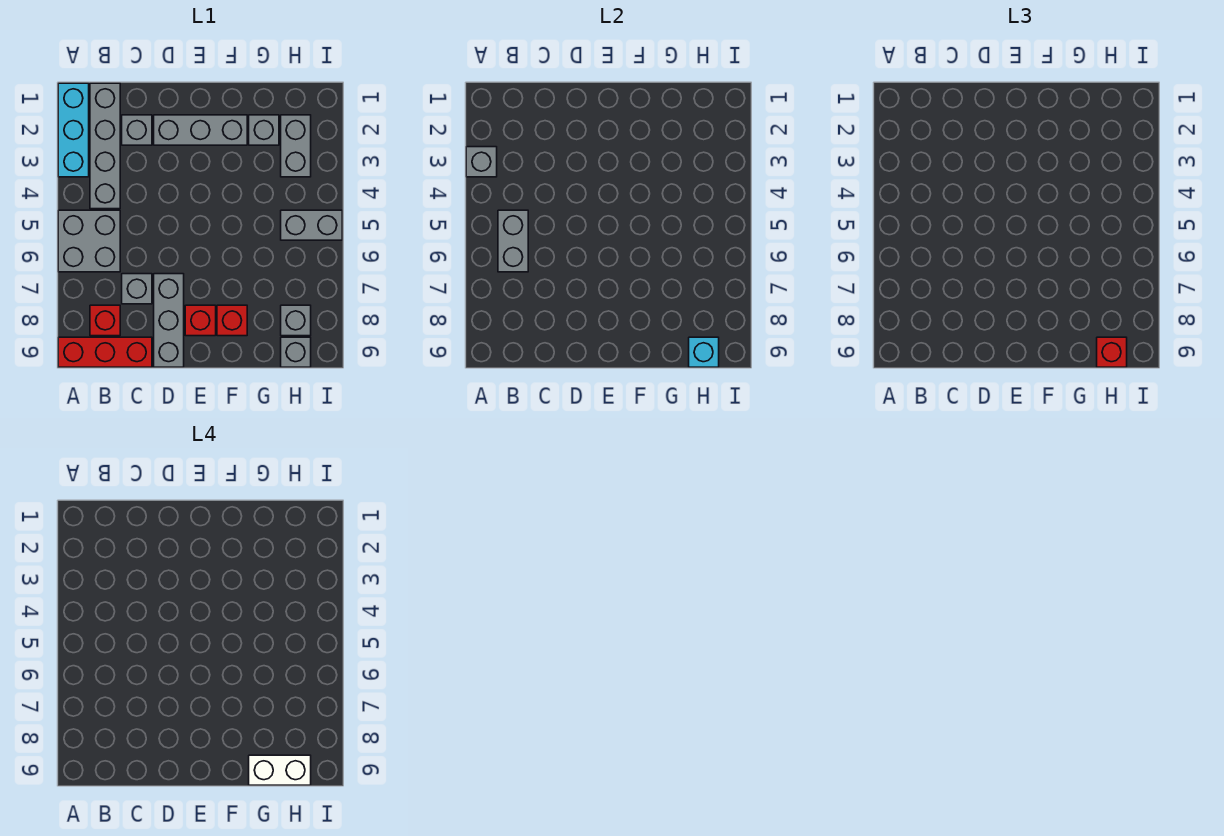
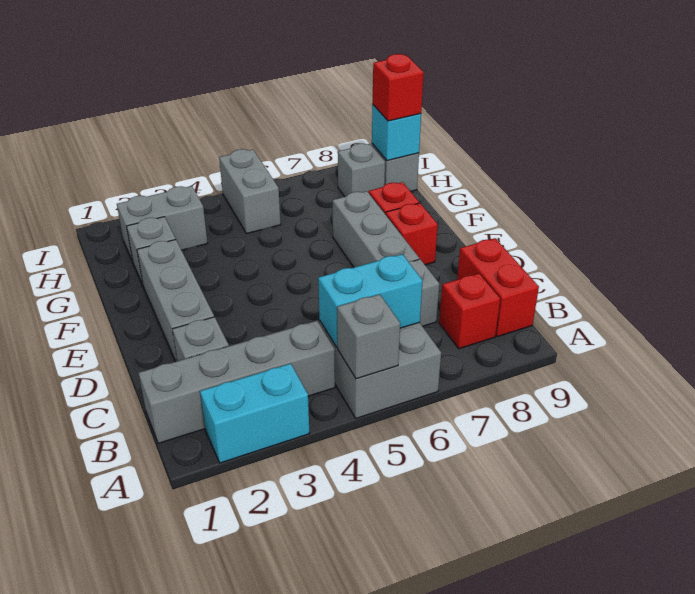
cyan 1x3 brick [58,83,89,177] -> cyan 1x2 brick [200,364,310,463]
grey 1x1 brick [466,147,497,177] -> grey 1x1 brick moved to [337,294,400,379]
red 1x3 brick [58,337,152,367] -> red 1x2 brick [457,238,539,337]
grey 1x2 brick [498,210,528,272] -> cyan 1x2 brick [318,254,423,347]
grey 1x3 brick [154,274,184,367] -> grey 1x3 brick turned to [333,191,419,267]
white 1x2 brick [249,755,311,785] -> none

